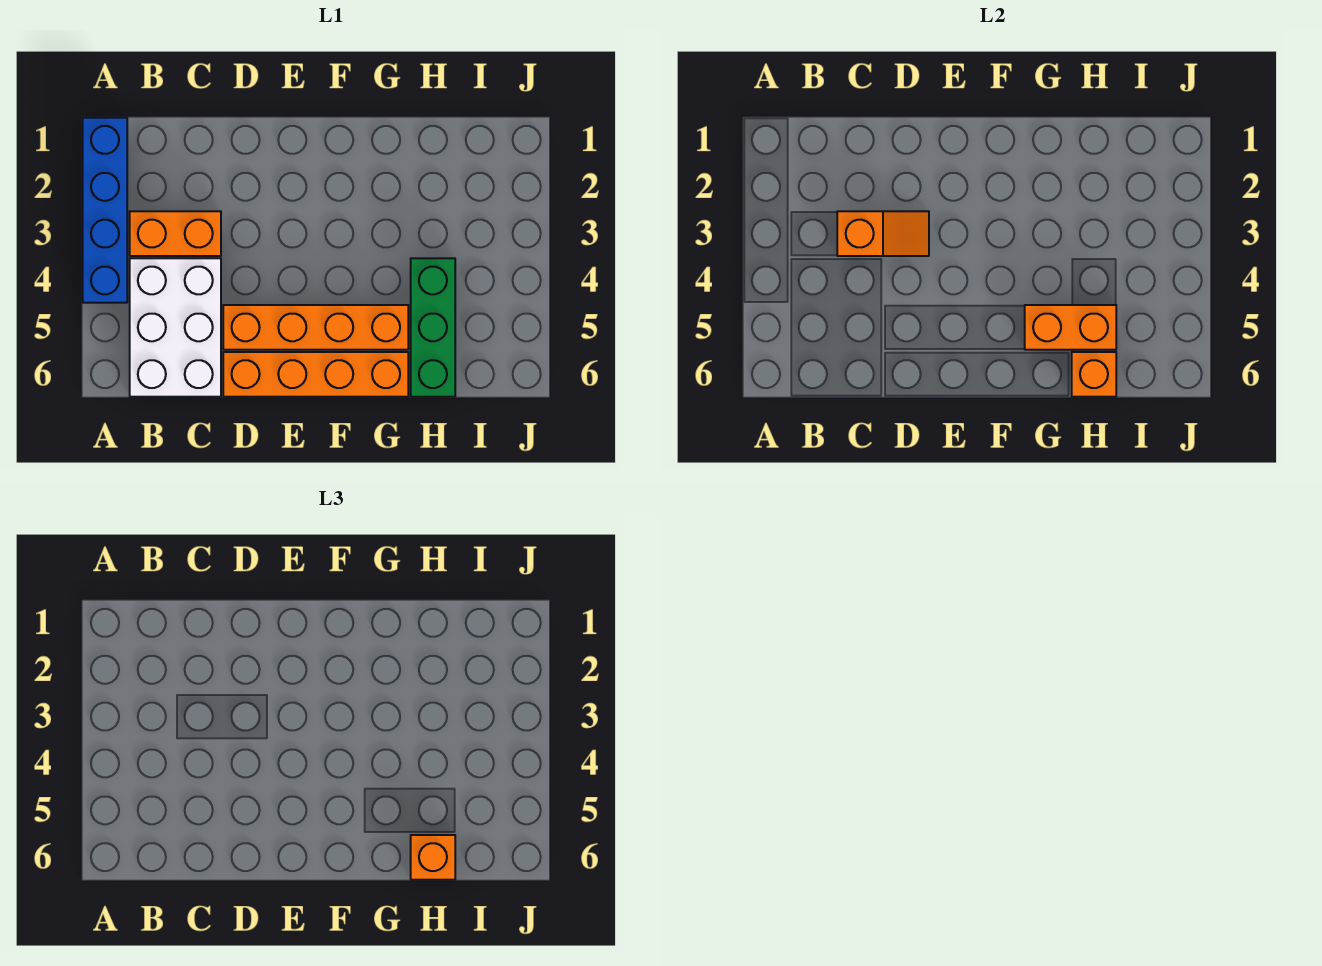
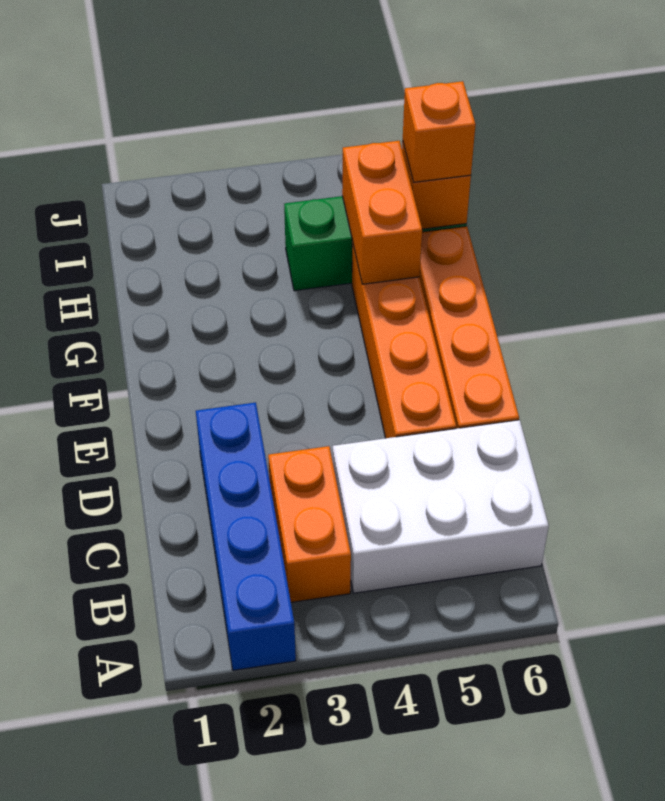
blue 1x4 brick [83,118,127,303] -> blue 1x4 brick turned to [196,402,296,670]
orange 1x2 slope [837,211,929,256] -> none

